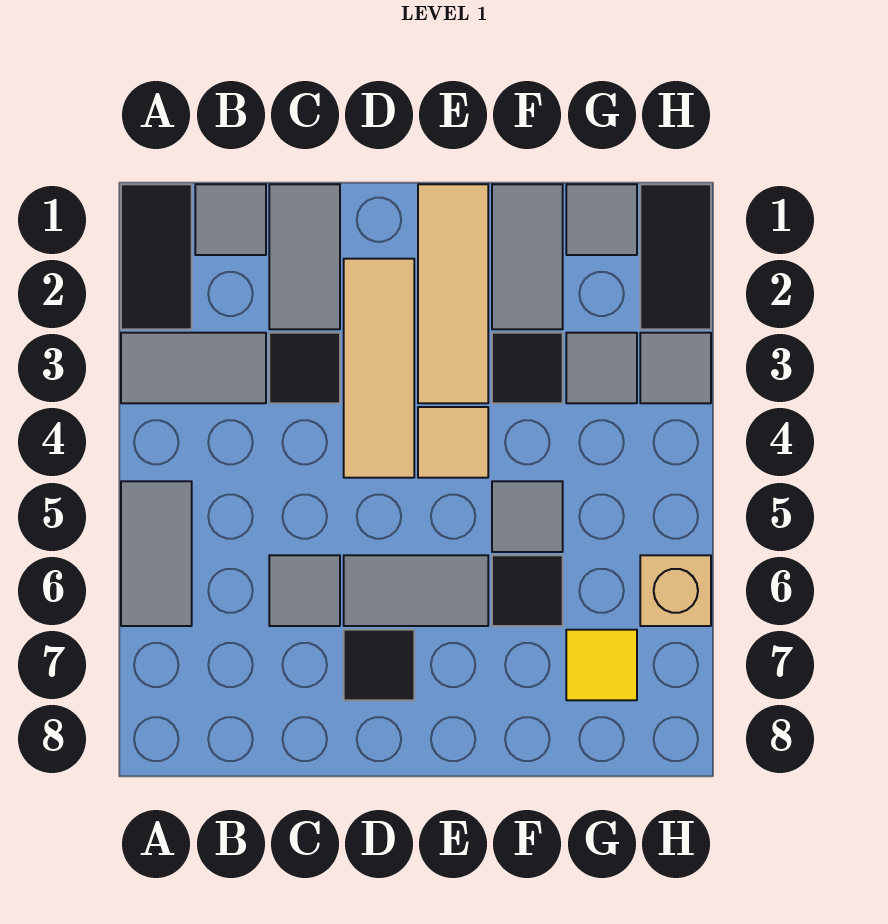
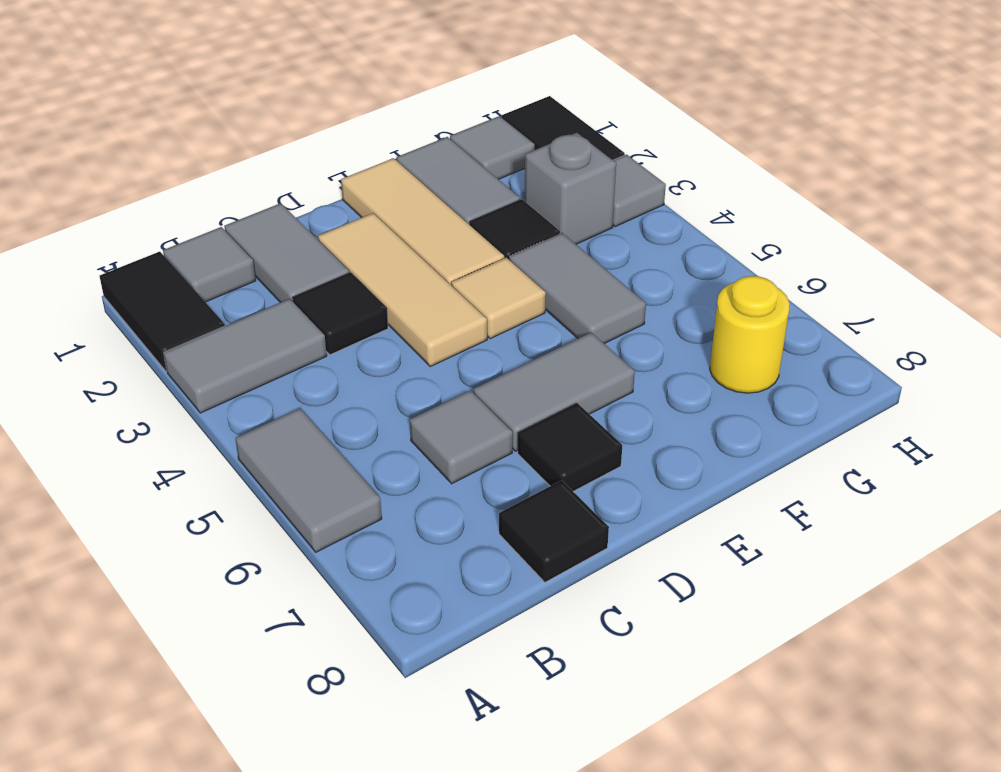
grey 1x1 tile [492,481,563,552] -> grey 1x2 tile [509,233,646,344]
black 1x1 tile [492,555,563,626] -> black 1x1 tile moved to [499,480,609,582]
grey 1x1 tile [566,333,637,403] -> grey 1x1 brick [525,133,616,244]
yellow 1x1 tile [566,630,637,700] -> yellow 1x1 round brick [710,276,790,393]
tan 1x1 brick [640,555,711,626] -> none

